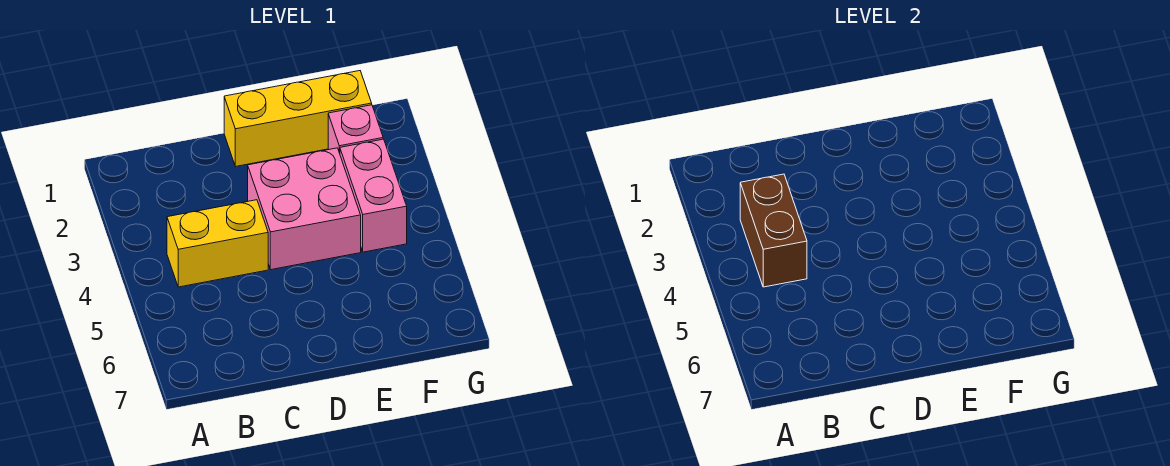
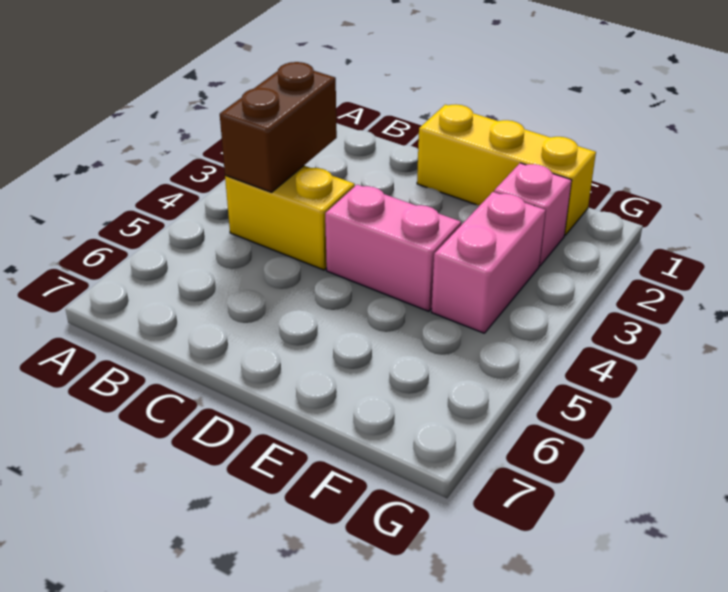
pink 2x2 brick [248,148,361,270] -> pink 1x2 brick [325,185,461,311]

